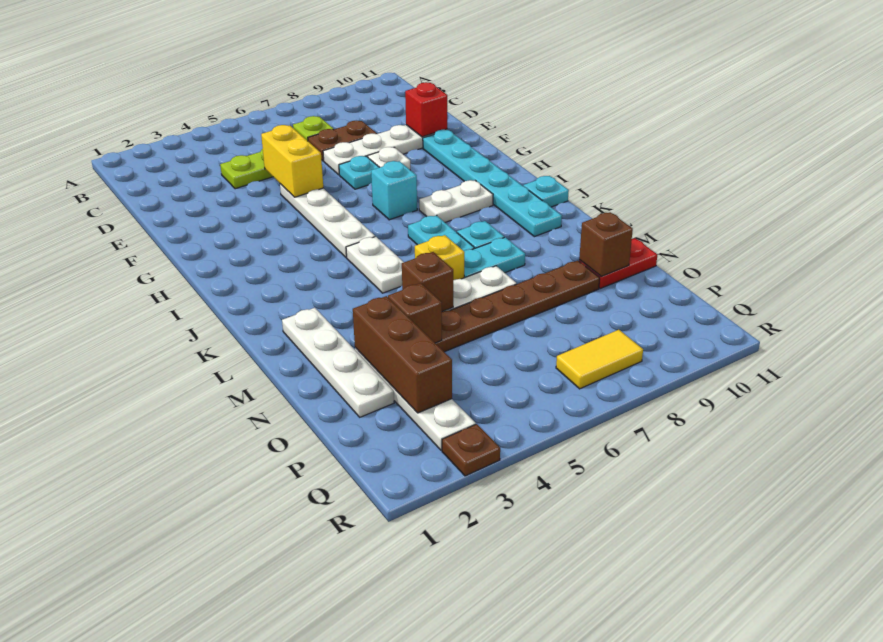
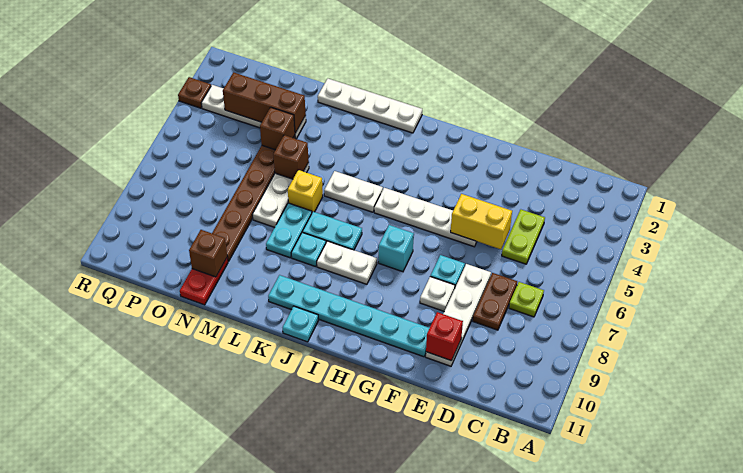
white 1x2 plate [419,180,493,222] -> white 1x2 plate turned to [317,241,377,284]
white 1x4 plate [282,308,394,417] -> white 1x4 plate moved to [318,79,422,133]
yellow 1x2 tile [556,330,643,389] -> none

